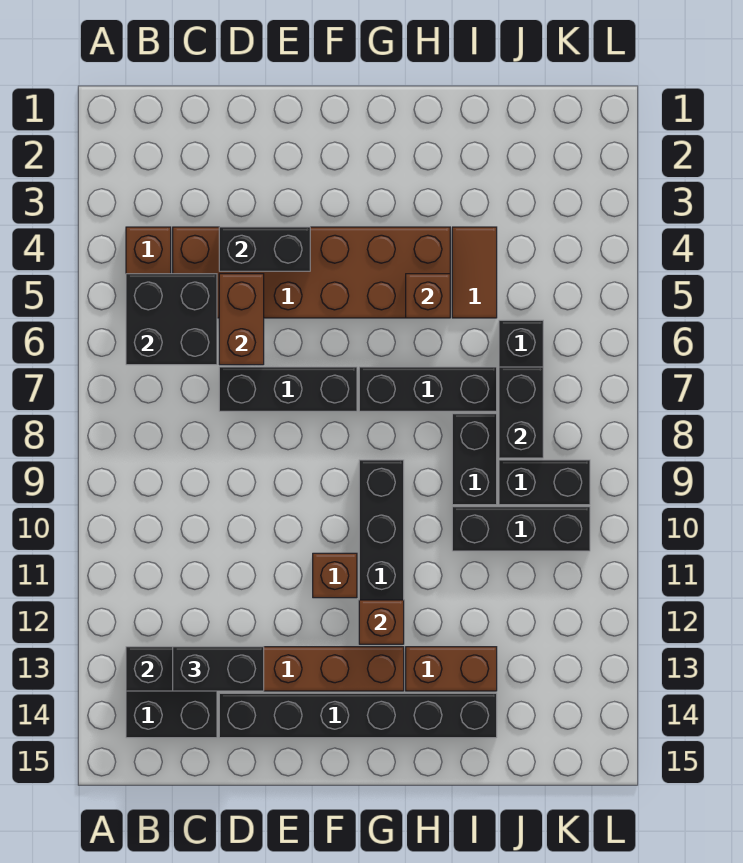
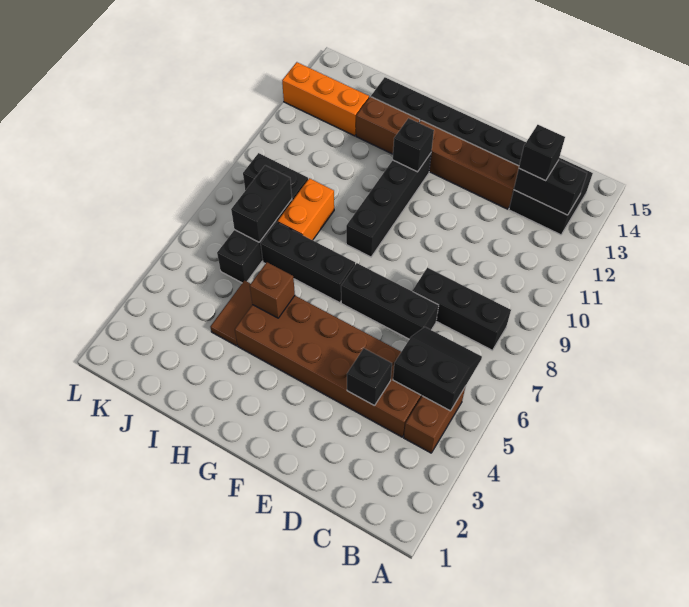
black 2x2 brick [126,274,217,365] -> black 2x2 slope [393,327,482,411]
black 1x2 brick [173,647,264,691] -> black 1x1 brick [519,125,565,181]
black 1x2 brick [219,227,310,271] -> black 1x1 brick [347,348,392,406]
brown 1x2 brick [219,274,264,365] -> none
brown 1x1 brick [313,553,357,598] -> none
brown 1x1 brick [359,600,404,644] -> black 1x1 brick [393,118,434,172]
black 1x2 brick [452,414,497,505] -> orange 1x2 brick [278,178,334,240]
black 1x3 brick [452,507,590,551] -> black 1x3 brick moved to [413,268,511,350]
none -> orange 1x3 brick [282,62,369,136]

